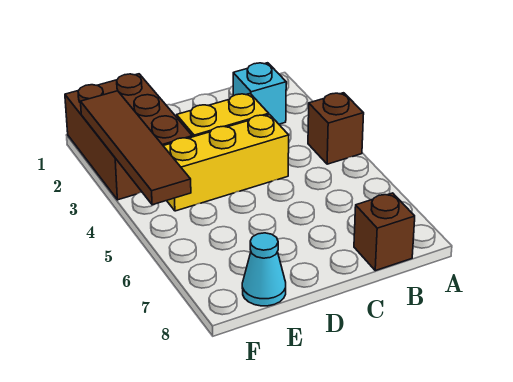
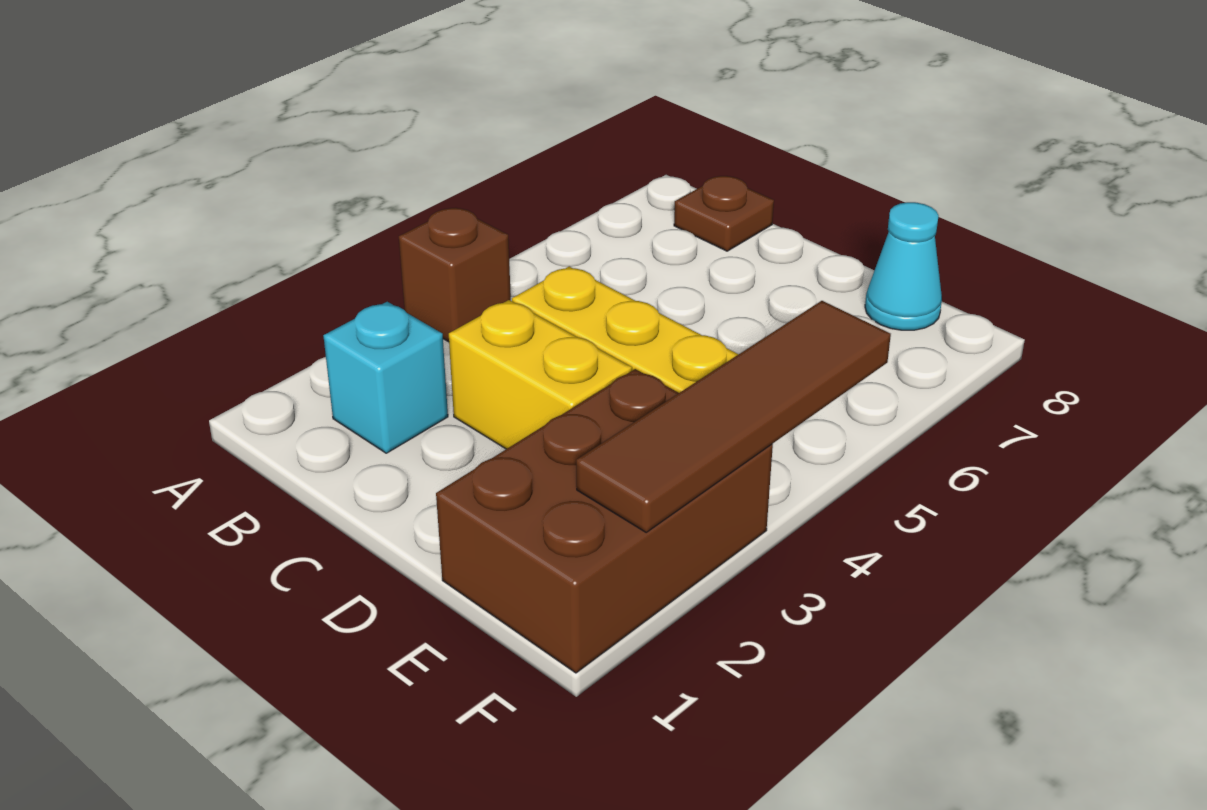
brown 1x1 brick [354,193,415,271] -> brown 1x1 plate [674,176,774,251]

